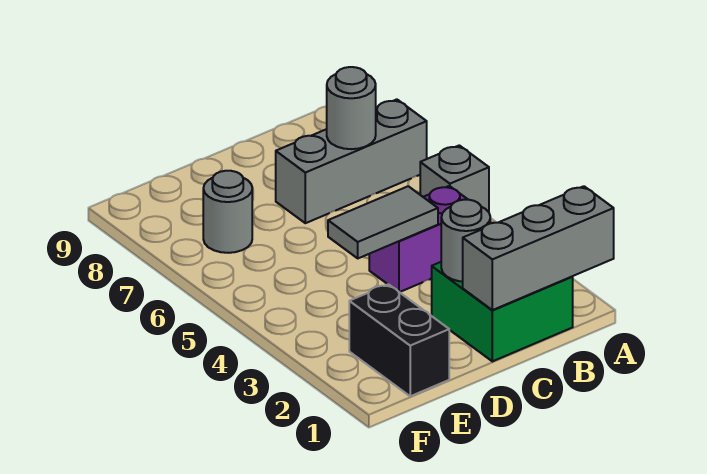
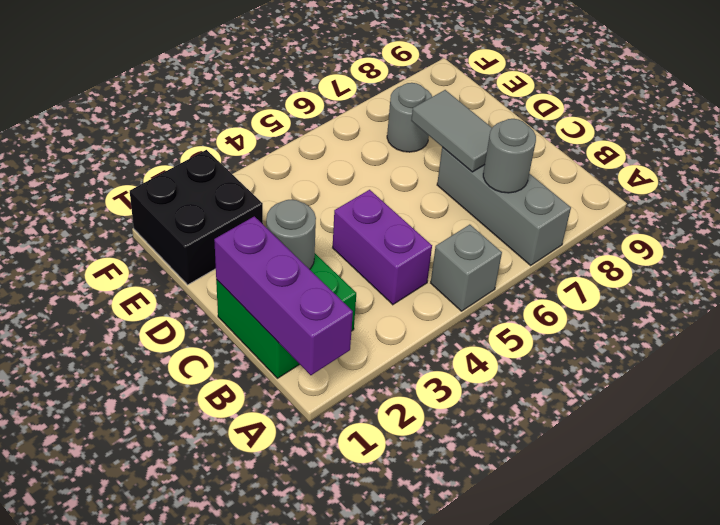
grey 1x3 brick [463,186,614,310] -> purple 1x3 brick [214,216,353,375]
grey 1x2 tile [328,186,438,258] -> grey 1x2 tile moved to [411,90,492,172]
black 1x2 brick [349,284,449,396] -> black 2x2 brick [130,150,263,285]

